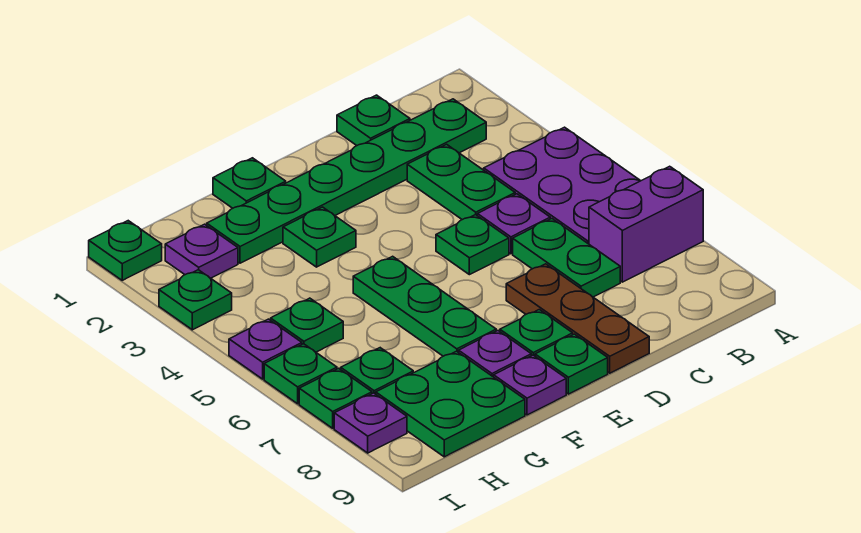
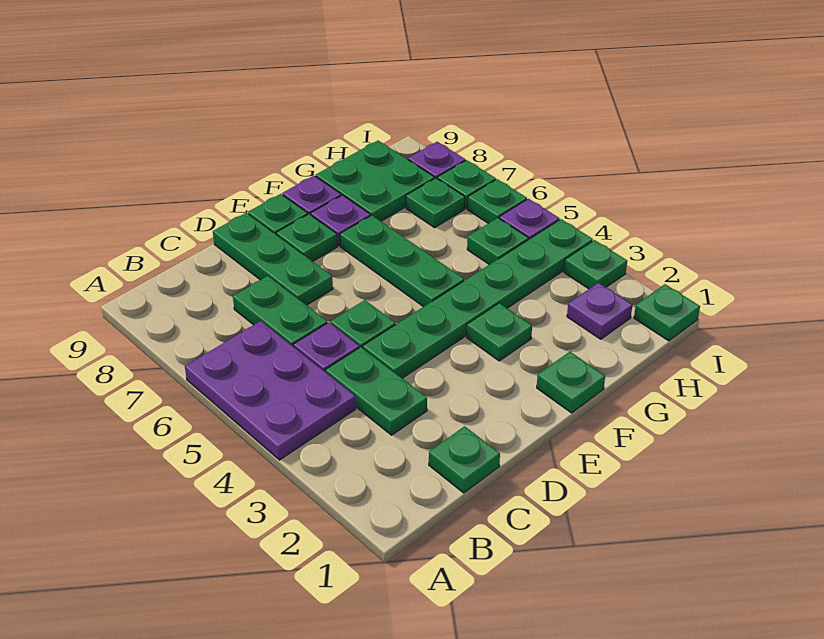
purple 1x2 brick [589,166,703,282] -> none
green 1x6 plate [207,99,486,263] -> green 1x6 plate moved to [363,219,593,378]
brown 1x3 plate [506,264,649,373] -> green 1x3 plate [213,213,333,305]

